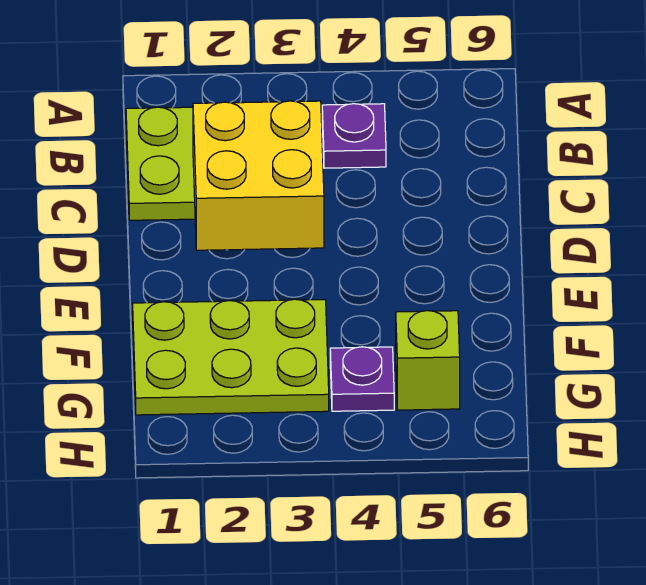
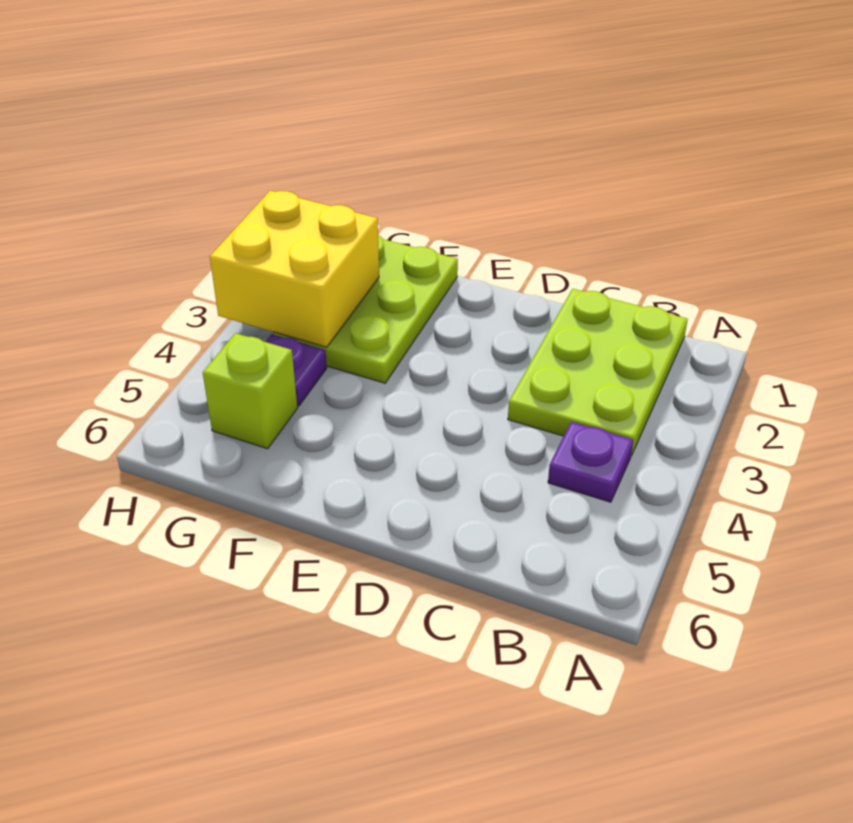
yellow 2x2 brick [193,101,324,250] -> yellow 2x2 brick moved to [210,191,379,347]

